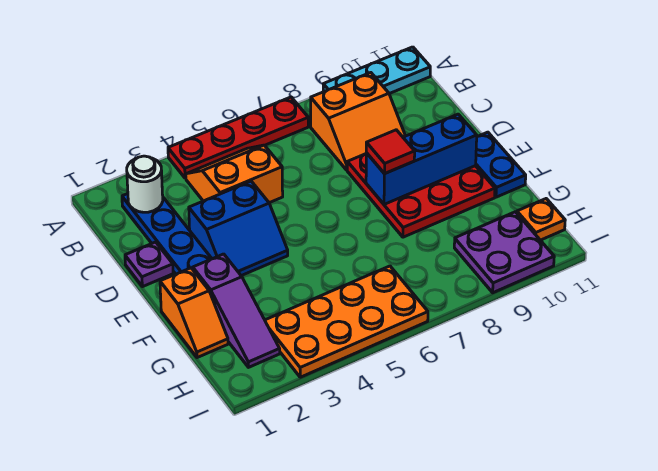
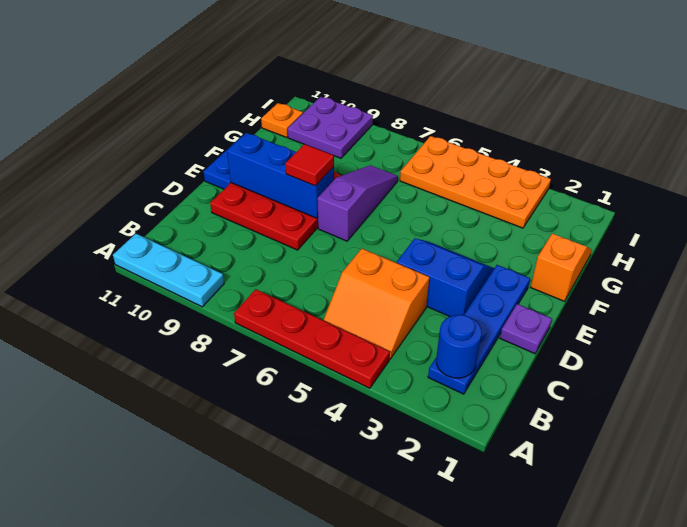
white 1x1 round brick [127,156,163,212] -> blue 1x1 round brick [436,315,481,378]
orange 2x2 slope [311,73,405,170] -> none
purple 1x3 slope [193,254,280,367] -> purple 1x3 slope moved to [317,165,398,241]

